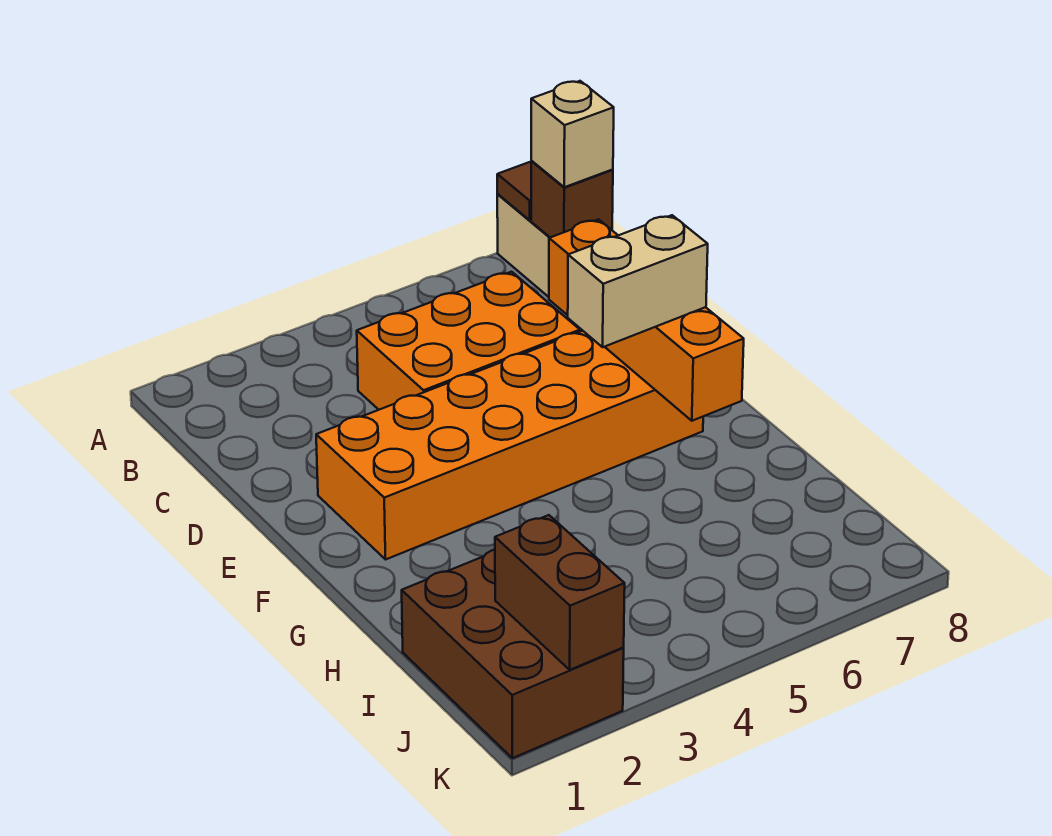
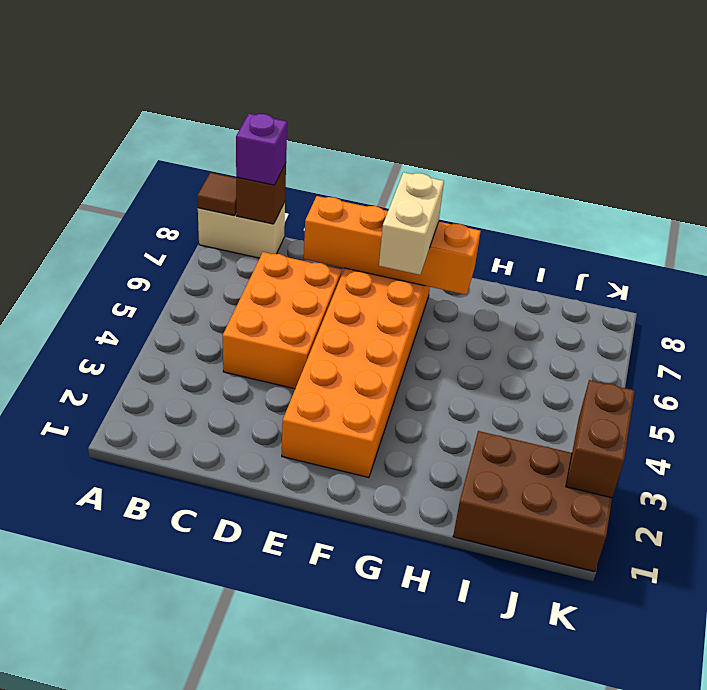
tan 1x1 brick [531,81,614,187] -> purple 1x1 brick [236,114,287,185]
brown 1x2 brick [495,515,625,670] -> brown 1x2 brick turned to [566,380,635,498]

